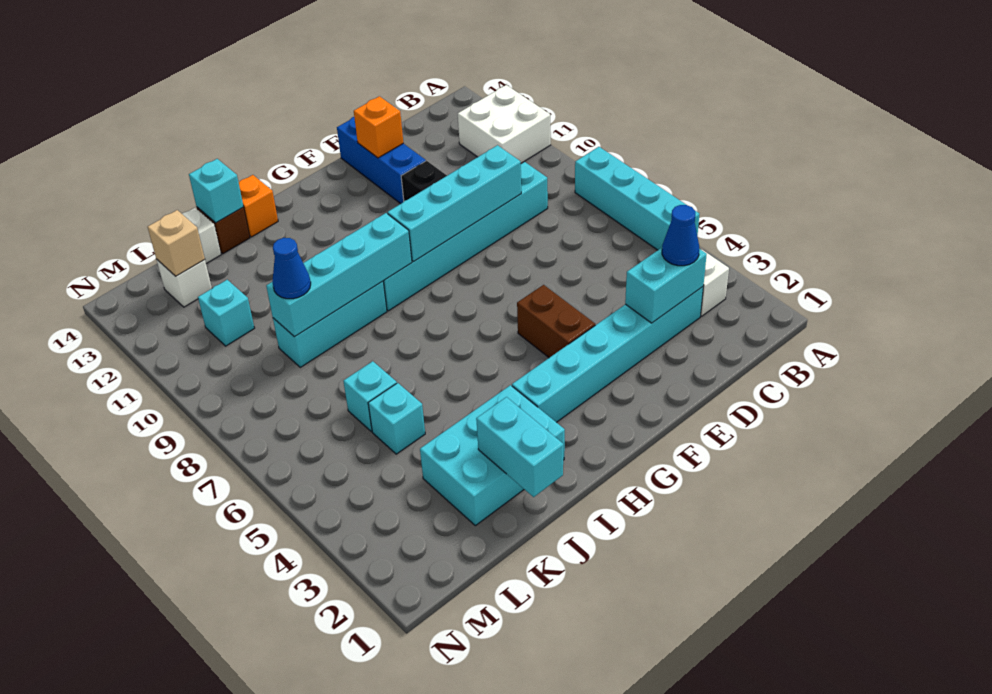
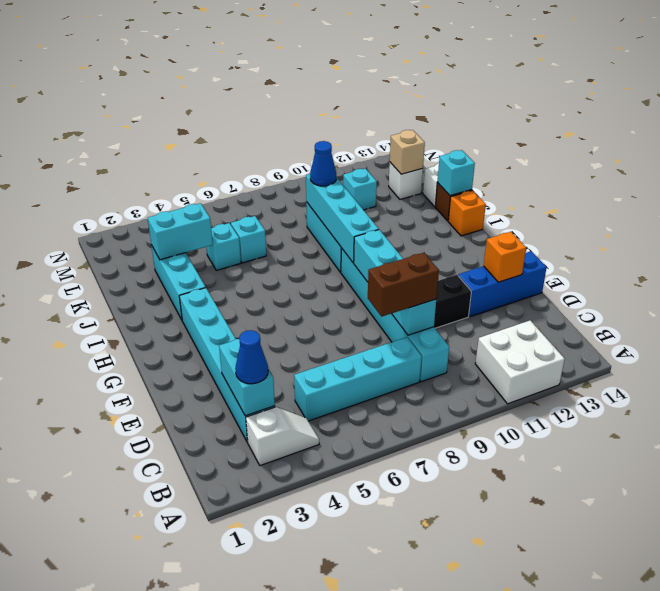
cyan 1x4 brick [575,147,699,250] -> cyan 1x4 brick moved to [294,337,422,421]
brown 1x2 brick [517,285,595,358] -> brown 1x2 brick moved to [368,253,439,317]
cyan 2x3 brick [420,385,565,526] -> cyan 1x3 brick [151,245,206,320]
cyan 1x2 brick [476,397,563,497] -> cyan 1x2 brick moved to [148,203,213,260]

